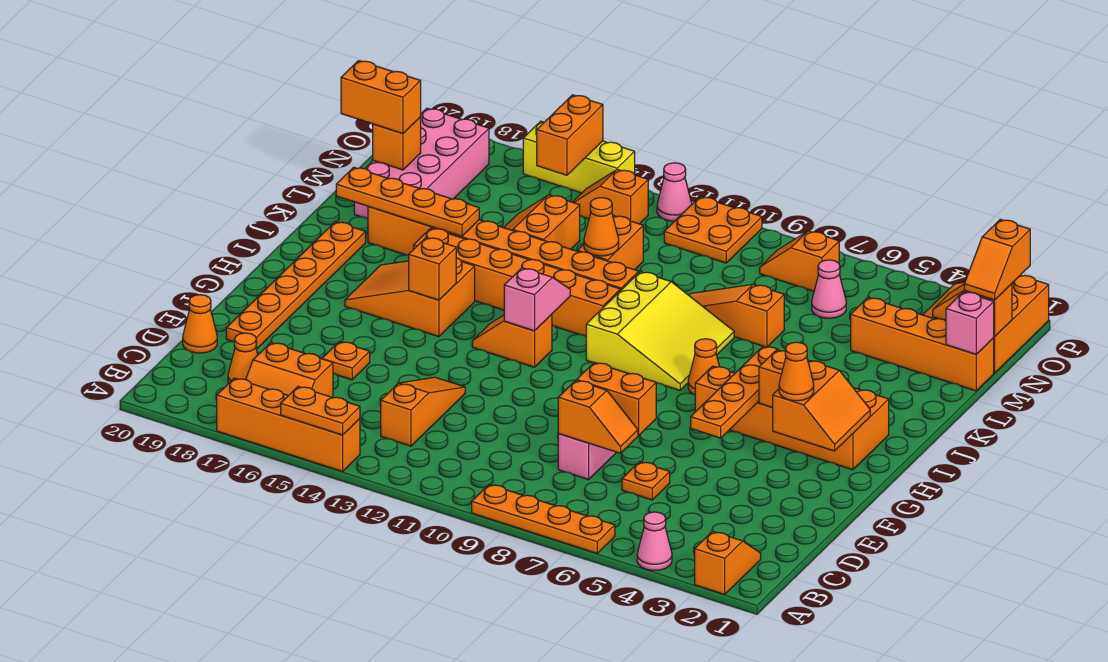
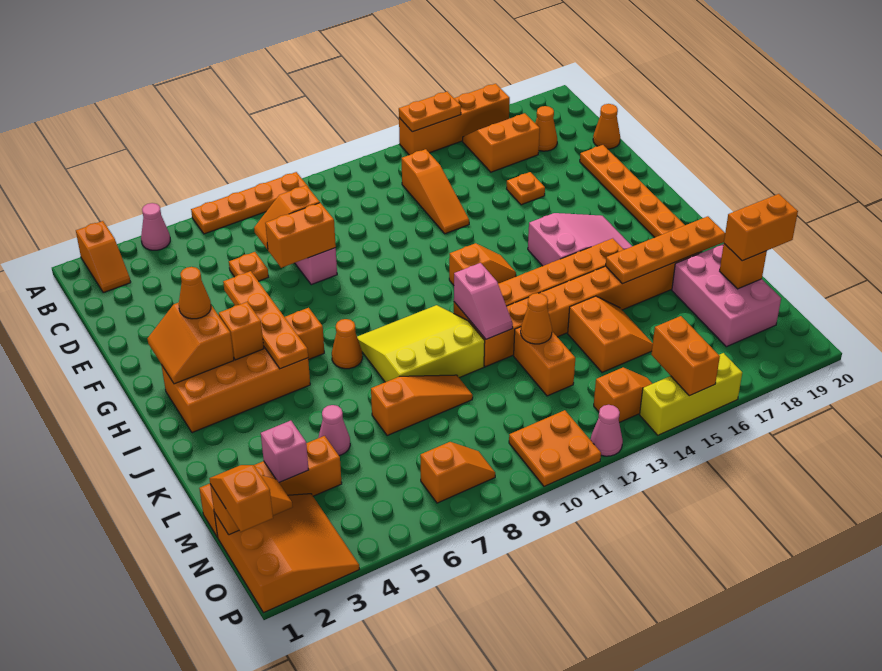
pink 1x2 slope [504,268,570,331] -> pink 1x2 slope moved to [454,263,513,339]
orange 2x3 slope [345,258,475,337] -> pink 2x3 slope [528,213,632,266]
orange 1x1 brick [409,237,456,300] -> none
yellow 3x3 slope [586,272,734,390] -> yellow 3x3 slope turned to [357,305,485,382]
pink 2x4 brick [354,108,489,219] -> pink 2x3 brick [672,244,781,347]
pink 1x1 brick [946,292,994,354] -> pink 1x1 brick moved to [261,421,309,483]
pink 1x1 cone [812,260,846,318] -> pink 1x1 cone moved to [318,405,350,456]

